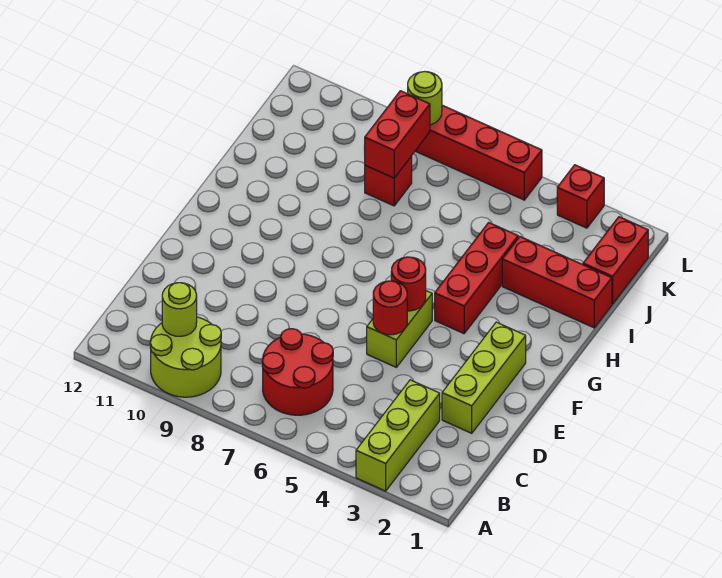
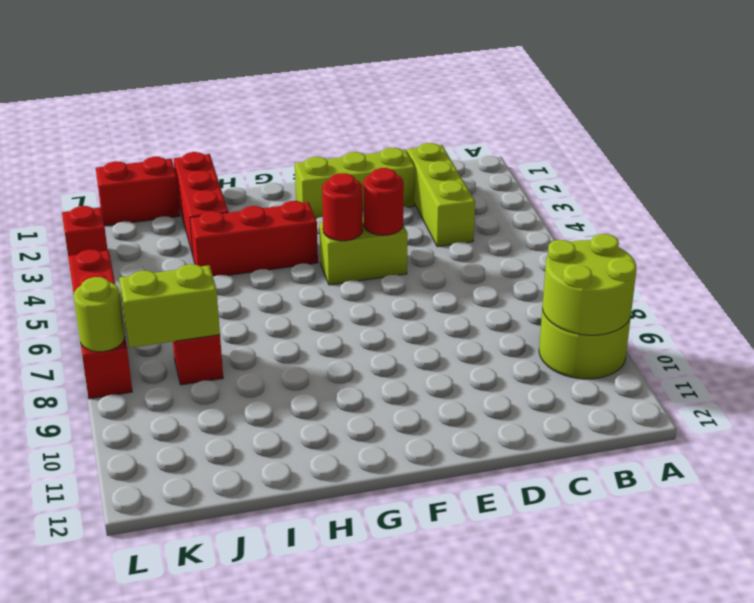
lime 1x3 brick [356,380,440,491] -> lime 1x3 brick turned to [407,143,475,247]
red 2x2 round brick [262,329,333,415] -> none
lime 1x1 round brick [162,283,197,336] -> lime 2x2 round brick [542,234,636,335]
red 1x2 brick [364,91,430,178] -> lime 1x2 brick [119,264,220,348]

